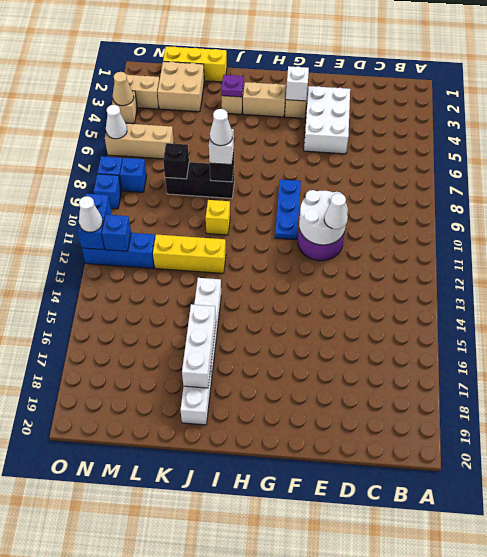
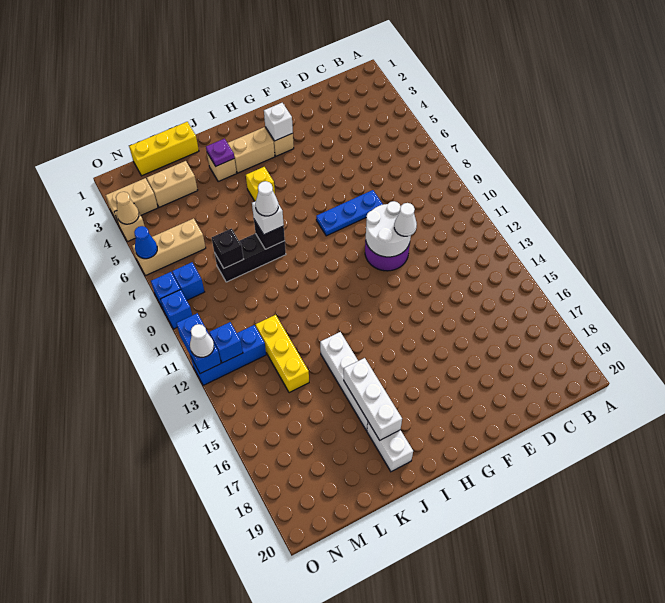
white 2x3 brick [304,86,350,154] -> none
blue 1x3 plate [275,179,301,240] -> blue 1x3 plate turned to [316,190,383,236]
yellow 1x1 brick [206,200,230,235] -> yellow 1x1 brick moved to [246,167,275,201]
yellow 1x3 brick [153,234,226,273] -> yellow 1x3 brick turned to [255,315,309,393]
tan 2x2 brick [158,62,204,112] -> tan 1x2 brick [147,161,198,207]
white 1x1 cone [106,105,127,139] -> blue 1x1 cone [134,226,157,259]

